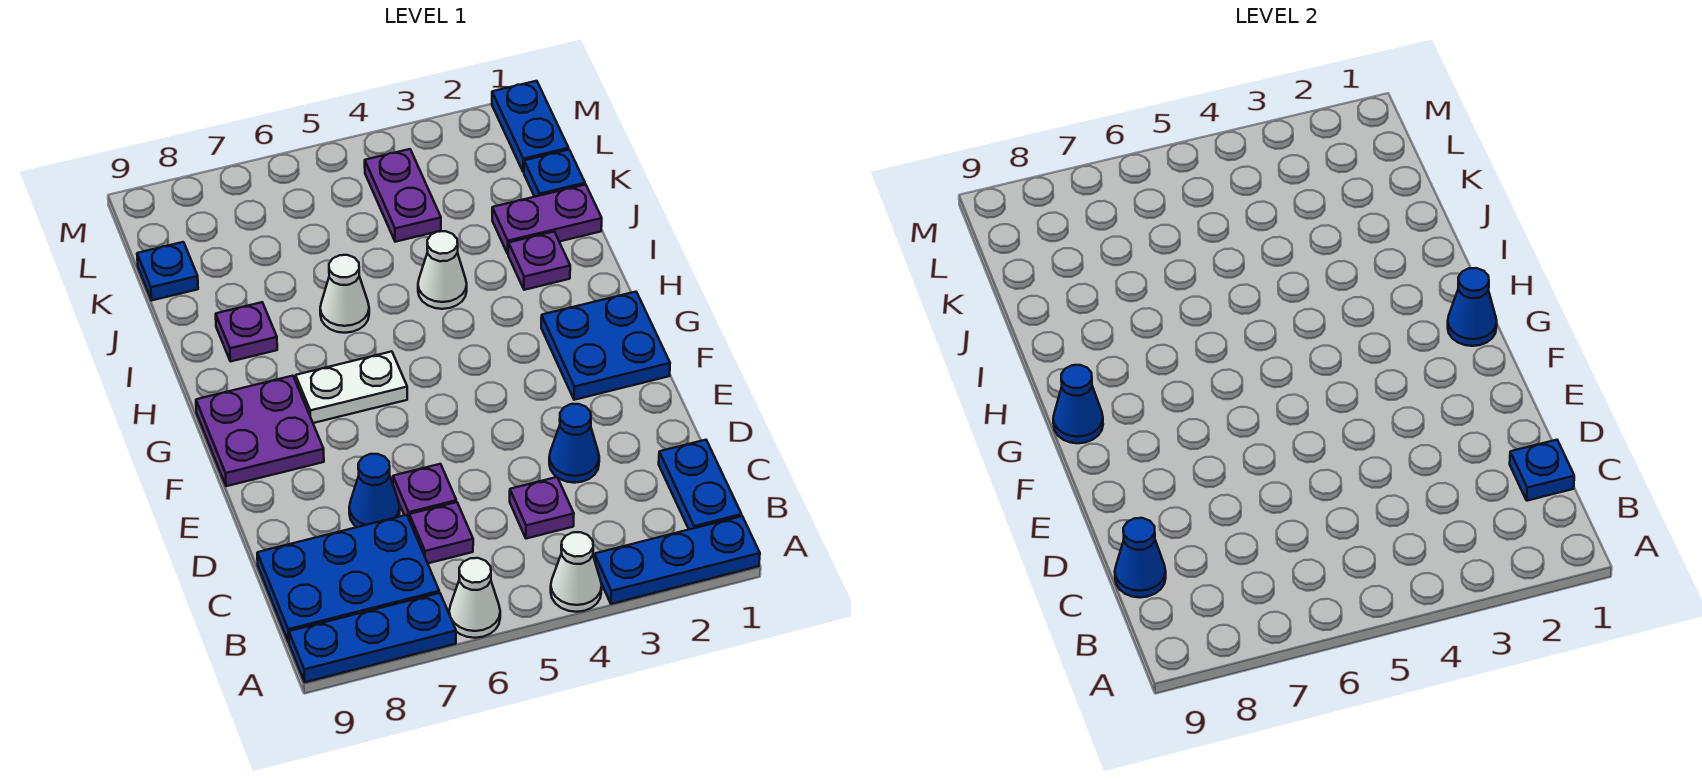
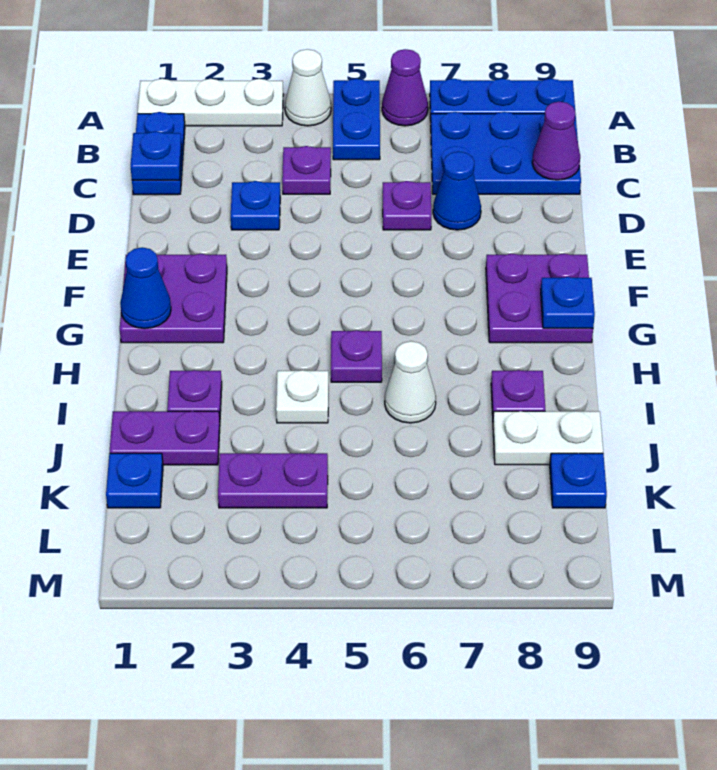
blue 1x3 plate [594,516,760,604] -> white 1x3 plate [138,79,283,126]
white 1x1 cone [449,558,500,638] -> purple 1x1 cone [382,49,428,126]
purple 1x1 plate [409,502,473,563] -> purple 1x1 plate moved to [331,330,382,382]
blue 1x1 cone [1115,518,1166,598] -> purple 1x1 cone [532,102,580,180]
blue 1x1 cone [549,404,599,483] -> blue 1x1 plate [231,181,280,230]
blue 2x2 plate [541,292,670,400] -> purple 2x2 plate [120,254,227,343]
white 1x2 plate [296,351,407,423] -> white 1x2 plate moved to [493,411,603,465]
blue 1x1 cone [1053,365,1103,443] -> blue 1x1 plate [541,277,595,328]
white 1x1 cone [418,231,467,309] -> white 1x1 plate [276,370,328,423]
purple 1x2 plate [365,149,441,242] -> purple 1x2 plate turned to [218,453,328,508]
blue 1x2 plate [492,81,569,172] -> blue 1x2 plate moved to [333,79,380,160]

